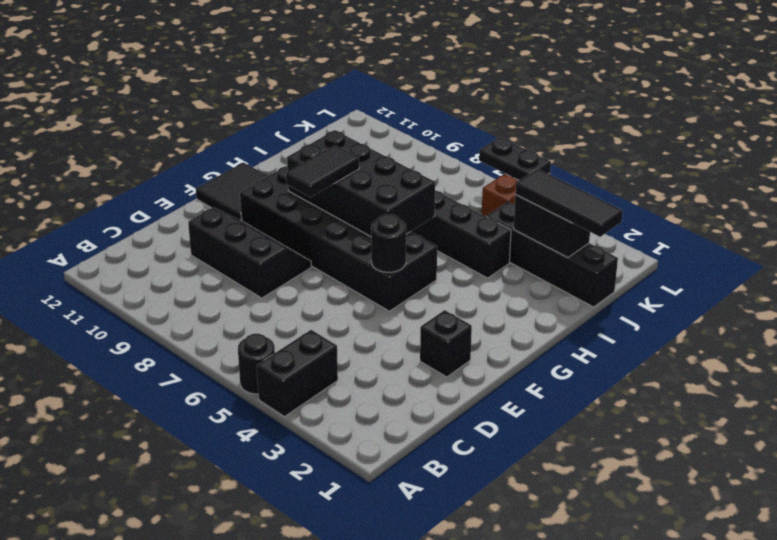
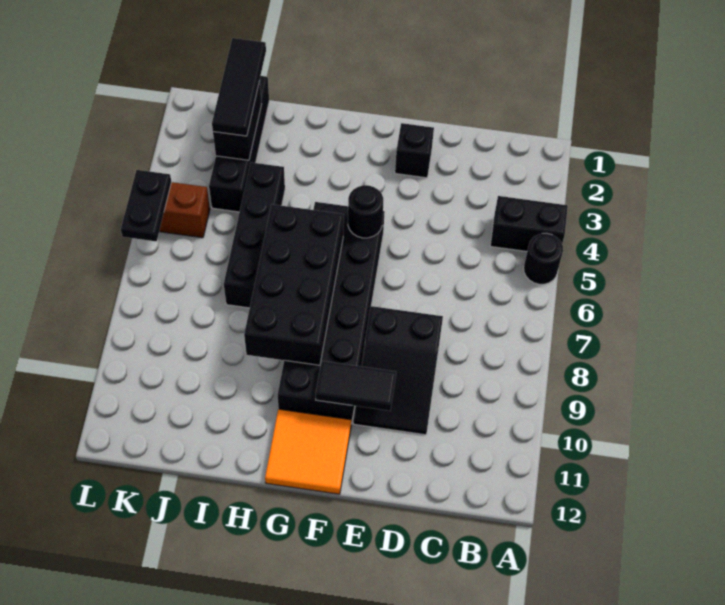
black 2x3 slope [188,207,311,298] -> black 2x3 slope turned to [353,306,443,435]
black 1x2 tile [286,145,359,197] -> black 1x2 tile moved to [316,361,396,411]
black 2x2 tile [196,162,268,221] -> orange 2x2 tile [265,409,351,494]

